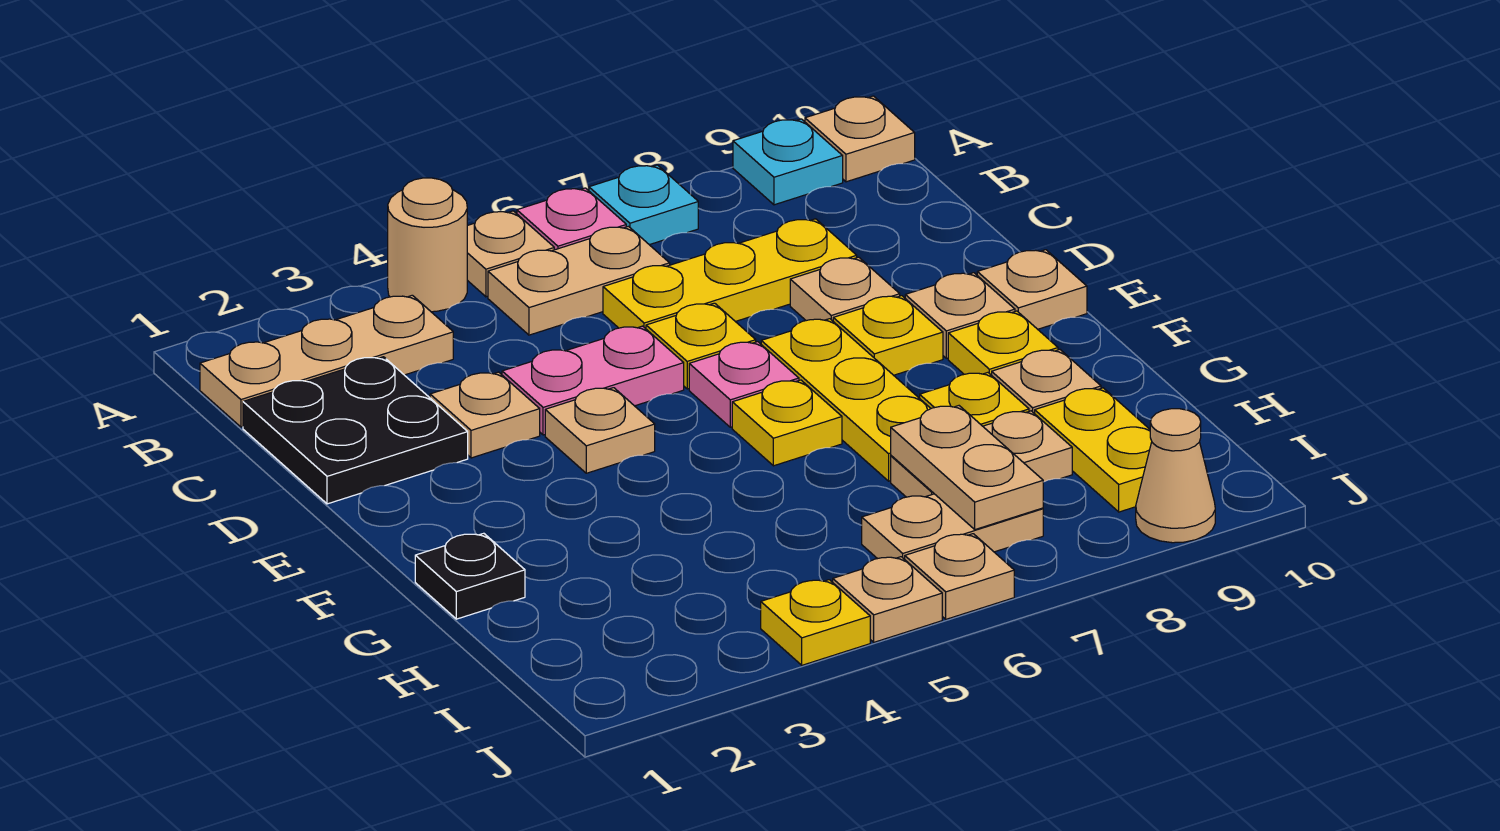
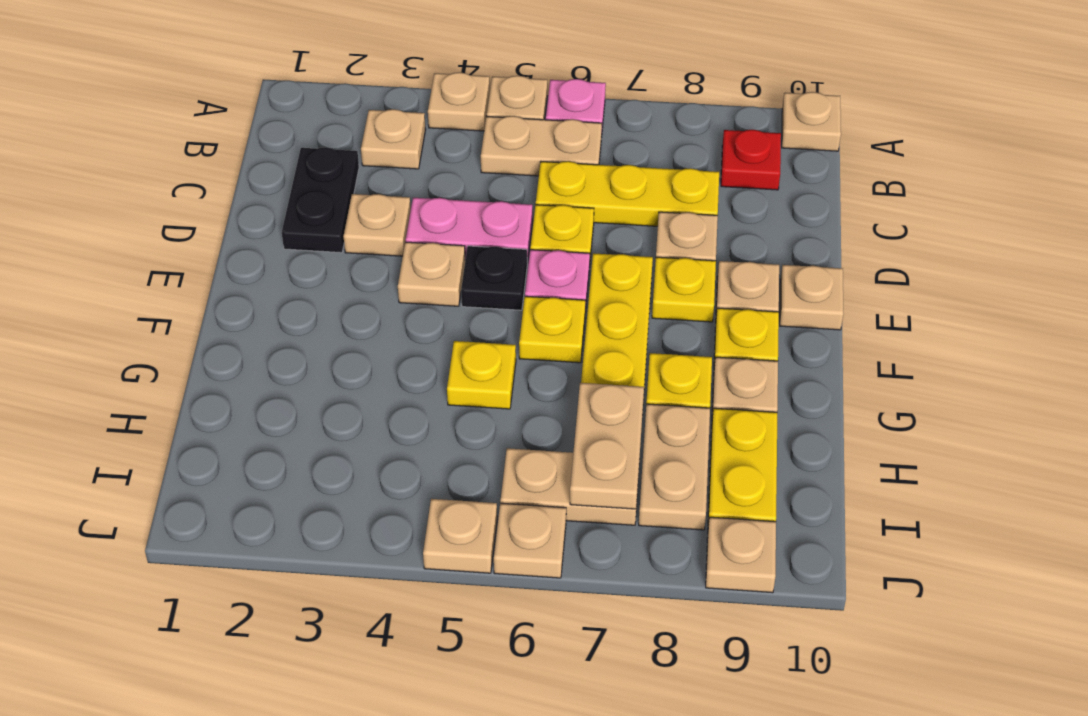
tan 1x1 round brick [388,178,467,312] -> tan 1x1 plate [428,72,490,131]
cyan 1x1 plate [589,165,698,245] -> none
cyan 1x1 plate [733,119,843,205] -> none
tan 1x3 plate [200,295,453,427] -> tan 1x1 plate [361,109,426,169]
none -> red 1x1 plate [721,130,781,190]
black 2x2 plate [243,357,468,504] -> black 1x2 plate [282,147,359,253]
black 1x1 plate [415,533,525,619] -> black 1x1 plate moved to [461,246,527,310]
tan 1x2 plate [891,411,1072,497] -> tan 1x2 plate turned to [639,404,710,530]
yellow 1x1 plate [761,580,870,665] -> yellow 1x1 plate moved to [447,341,516,409]
tan 1x1 cone [1136,409,1215,543] -> tan 1x1 plate [706,517,776,593]

